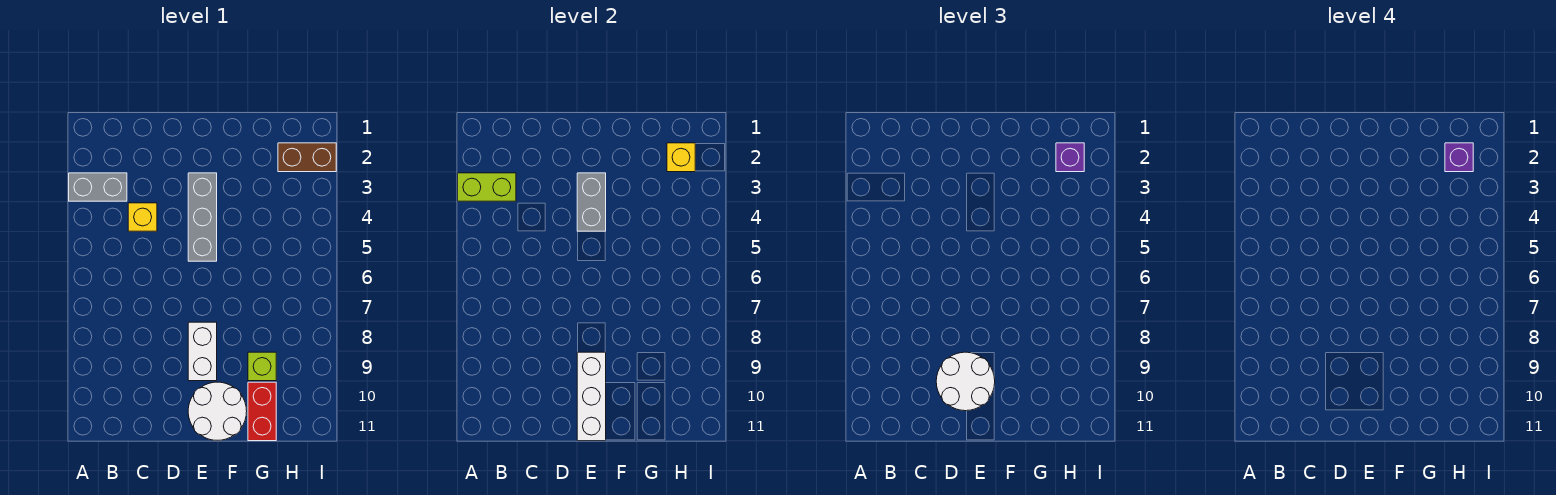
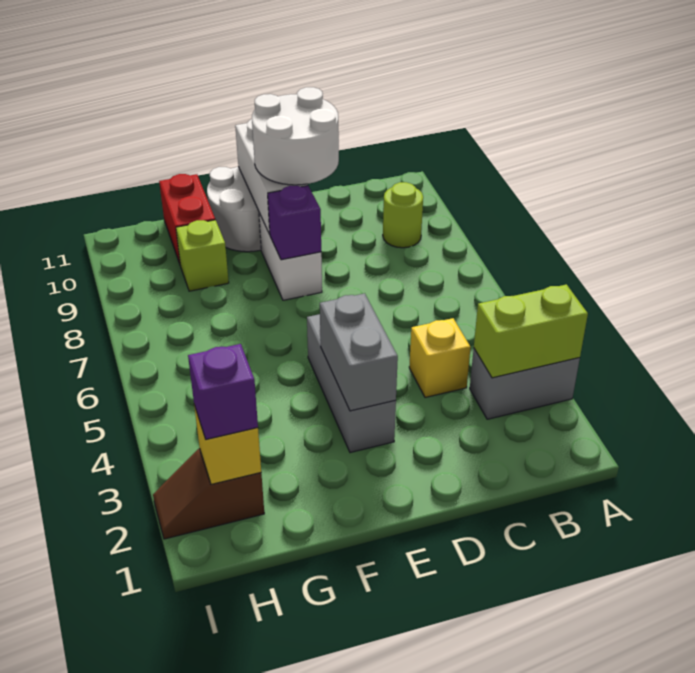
none -> lime 1x1 round brick [383,182,423,248]
brown 1x2 brick [278,143,336,172] -> brown 1x2 slope [153,448,264,539]
purple 1x1 brick [1445,143,1473,172] -> purple 1x1 brick moved to [268,185,321,260]

